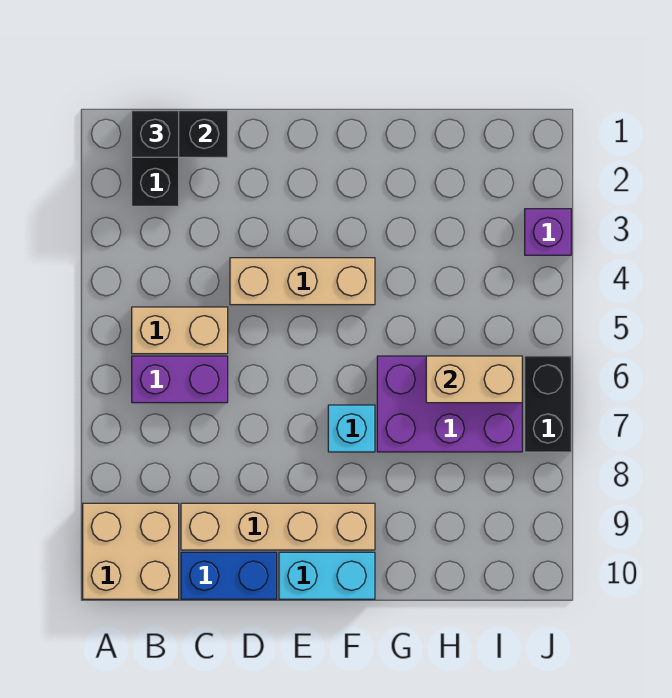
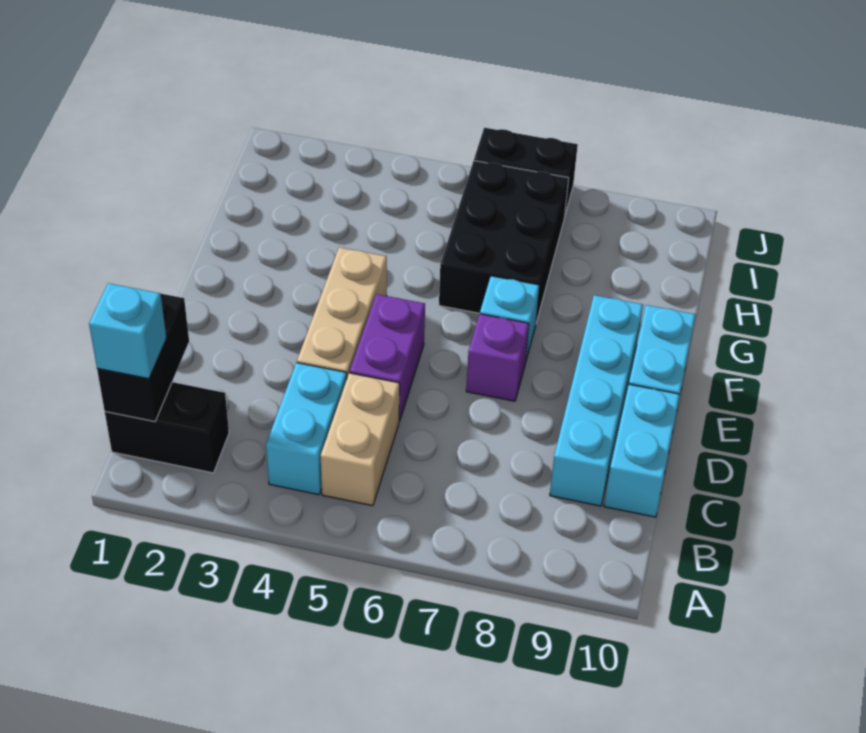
tan 2x2 brick [83,503,179,599] -> none
black 1x1 brick [132,111,179,157] -> cyan 1x1 brick [89,283,167,379]
none -> cyan 1x2 brick [266,363,347,495]
purple 1x2 brick [132,356,228,403] -> purple 1x2 brick moved to [350,294,425,421]
tan 1x4 brick [181,503,375,550] -> cyan 1x4 brick [550,295,643,506]
blue 1x2 brick [181,552,277,599] -> cyan 1x2 brick [604,384,680,517]
purple 2x3 brick [377,356,522,452] -> black 2x3 brick [439,161,569,322]
tan 1x2 brick [426,356,522,403] -> none
purple 1x1 brick [525,209,571,255] -> purple 1x1 brick moved to [466,314,529,401]

